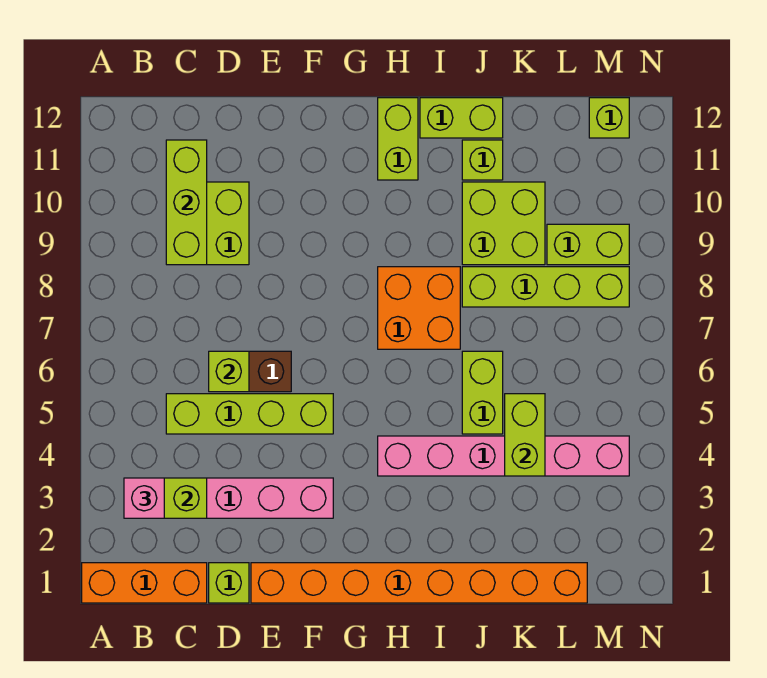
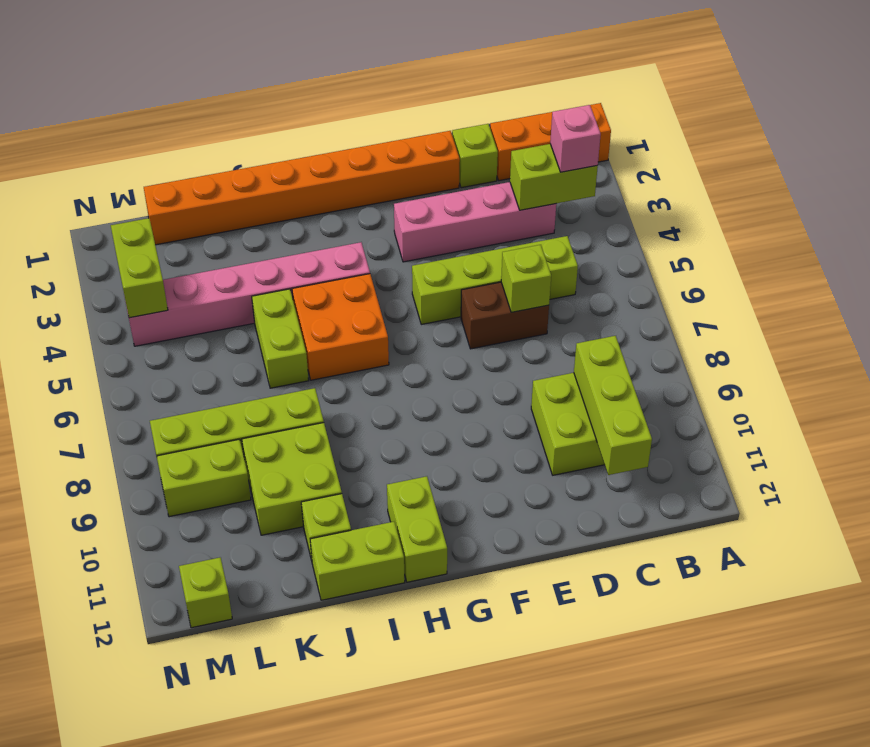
orange 2x2 brick [378,267,460,349] -> orange 2x2 brick moved to [292,274,389,380]
lime 1x2 brick [505,394,545,476] -> lime 1x2 brick moved to [111,218,168,318]

